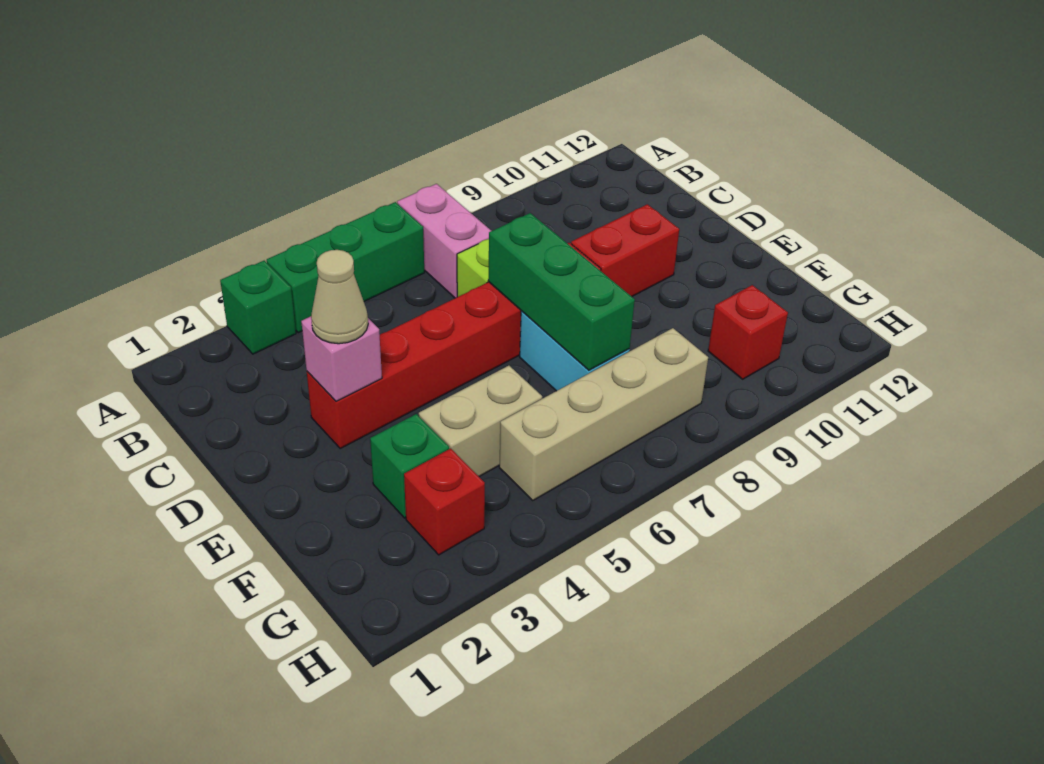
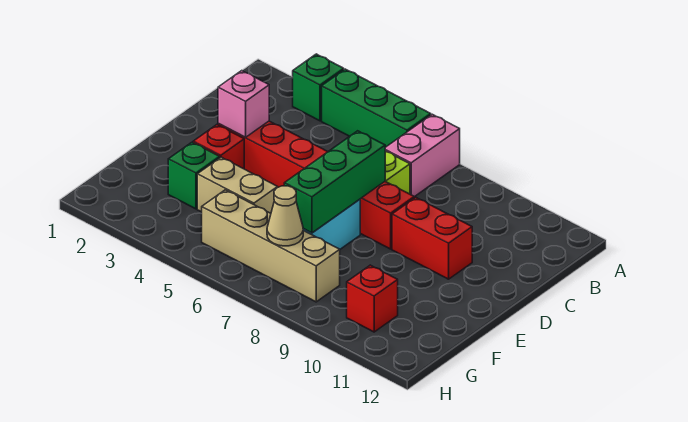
tan 1x1 cone [311,250,368,344] -> tan 1x1 cone moved to [267,186,303,246]
red 1x1 brick [404,448,485,555] -> red 1x1 brick moved to [193,125,244,169]

